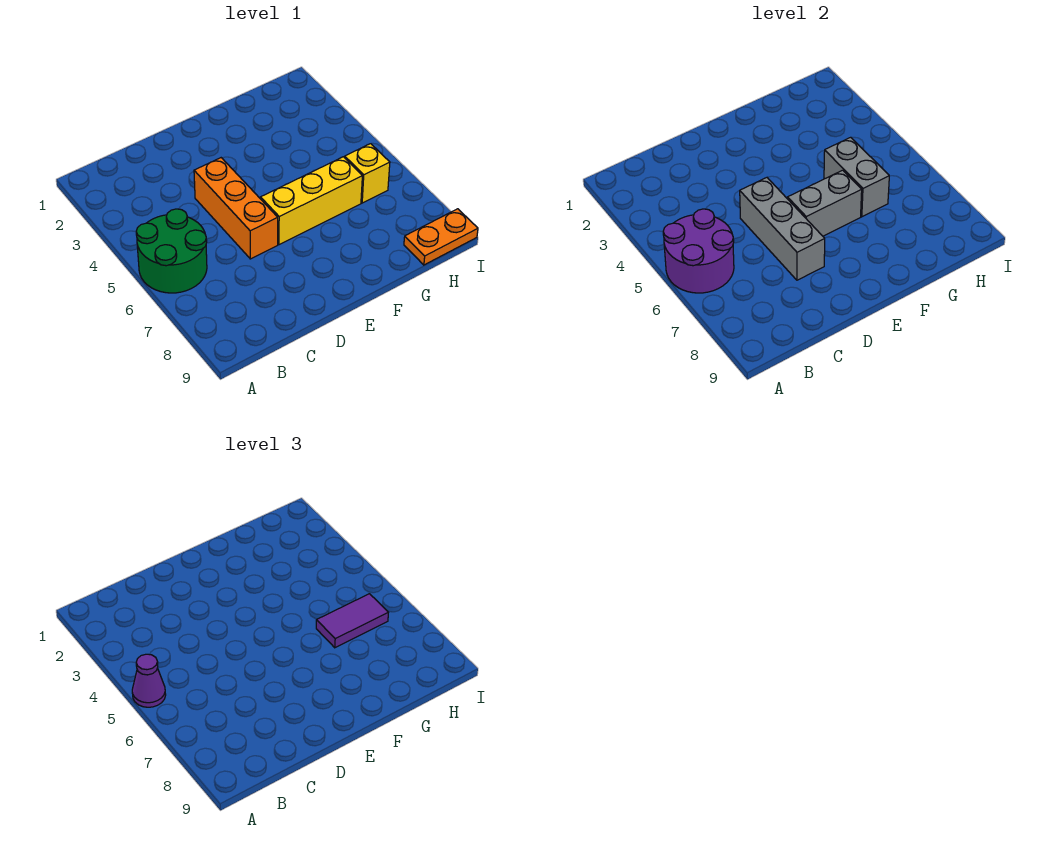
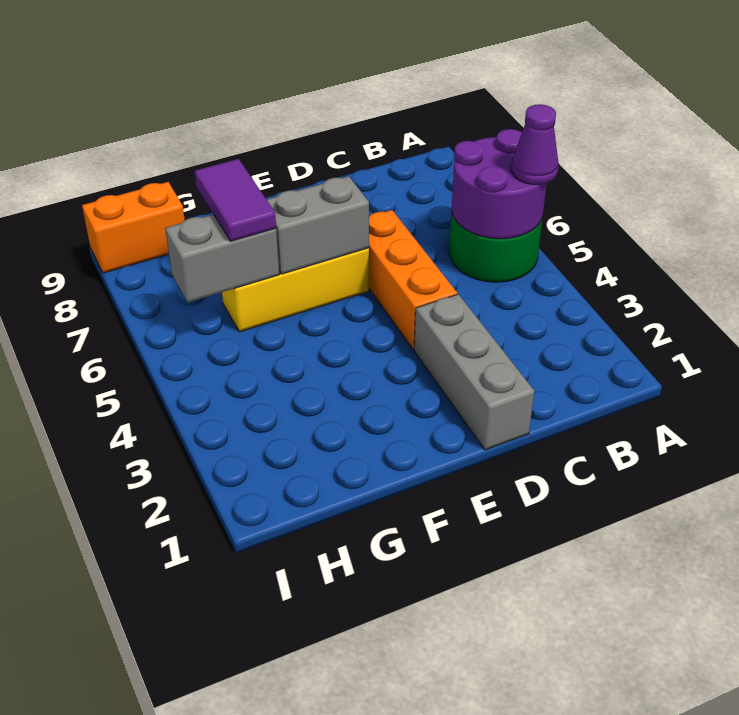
grey 1x3 brick [740,178,825,280] -> grey 1x3 brick moved to [414,294,534,450]
grey 1x2 brick [824,137,889,217] -> grey 1x2 brick turned to [165,214,279,302]
purple 1x2 tile [316,594,388,648] -> purple 1x2 tile turned to [194,159,276,241]
yellow 1x1 brick [345,144,390,203] -> none
orange 1x2 plate [404,209,478,265] -> orange 1x2 brick [82,182,185,273]

